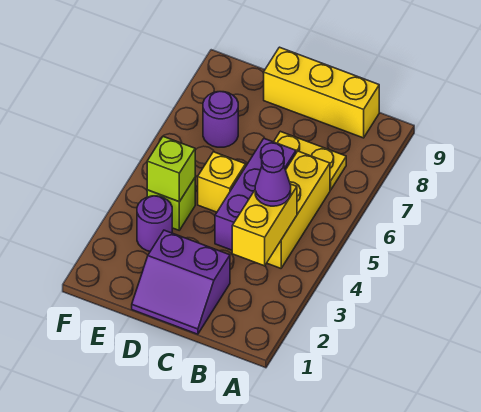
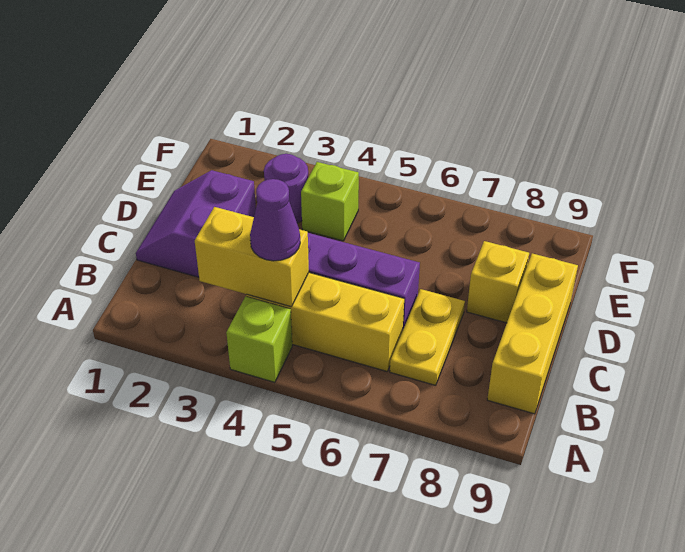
yellow 1x1 brick [198,152,246,212] -> yellow 1x1 brick moved to [467,241,529,323]
lime 1x1 brick [147,136,195,202] -> lime 1x1 brick moved to [226,296,292,382]
purple 1x1 round brick [203,92,238,147] -> none

